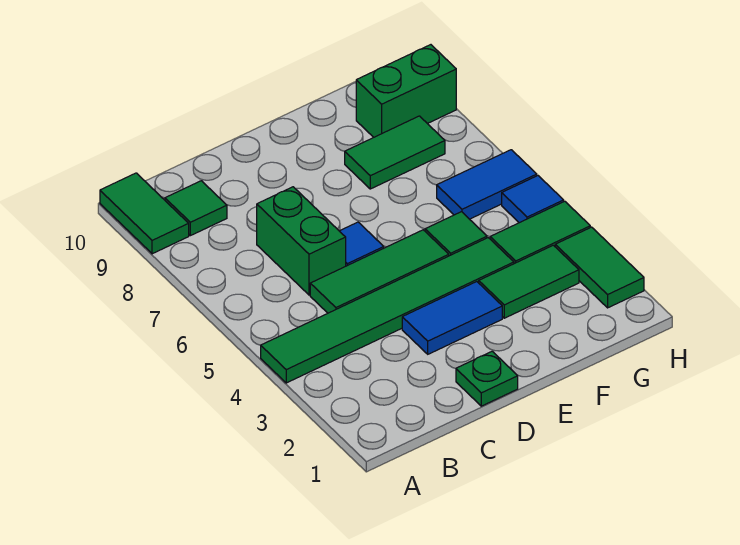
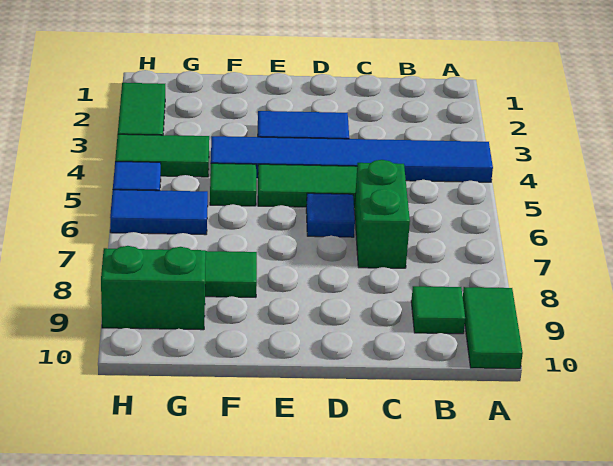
green 1x6 tile [261,238,514,383] -> blue 1x6 tile [211,136,493,182]
green 1x1 plate [456,351,518,406] -> none
green 1x2 tile [479,245,579,318] -> none

